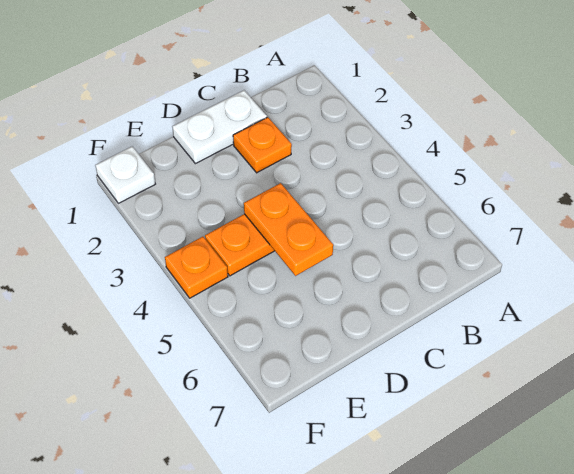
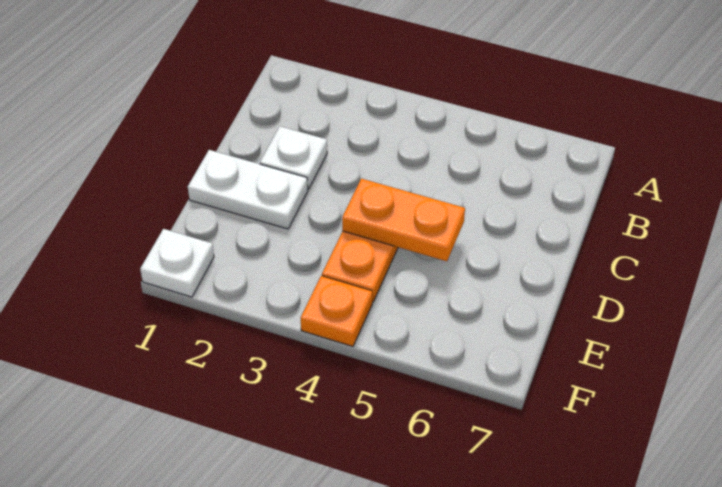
white 1x2 plate [172,90,267,164] -> white 1x2 plate turned to [188,150,308,229]
orange 1x1 plate [233,117,292,173] -> white 1x1 plate [260,126,327,189]

